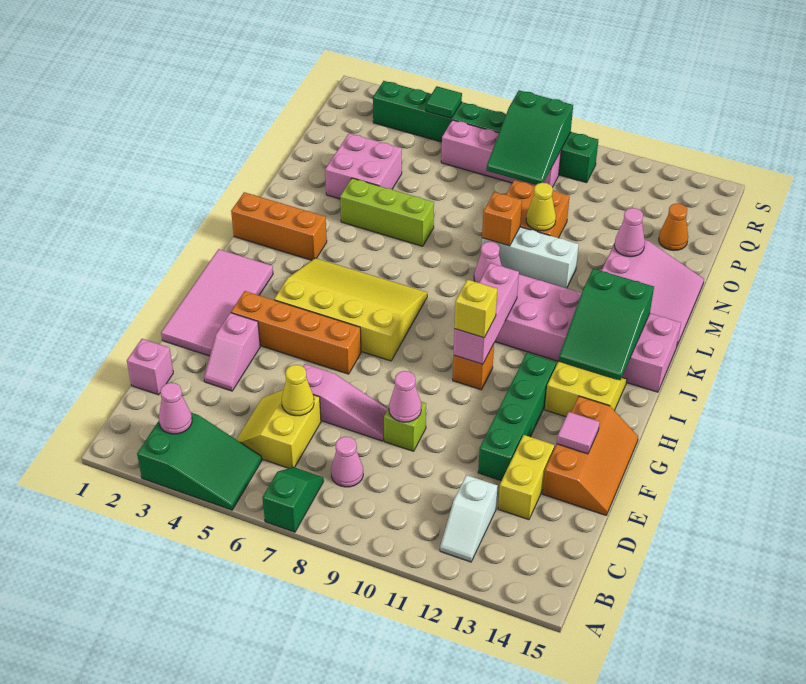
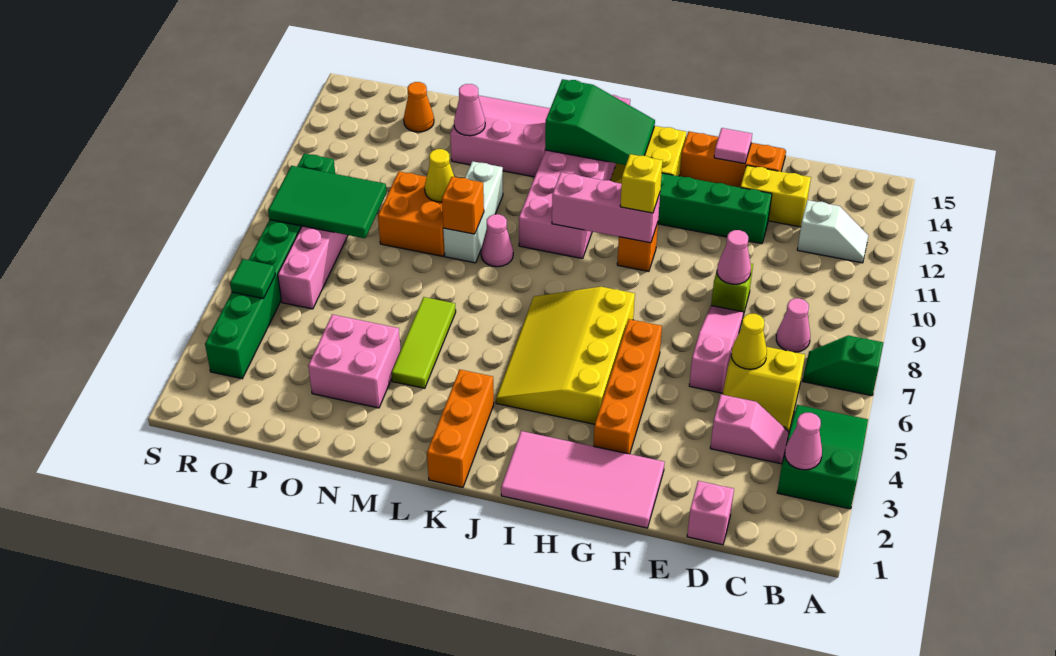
pink 1x2 slope [204,313,260,391] -> pink 1x2 slope moved to [710,394,789,464]
lime 1x3 brick [340,178,434,246] -> lime 1x3 tile [391,297,456,388]
green 2x3 slope [486,90,573,185] -> green 2x3 tile [268,166,386,238]

